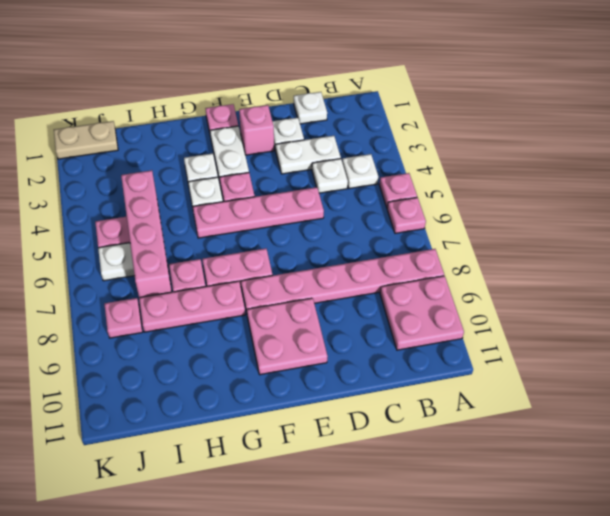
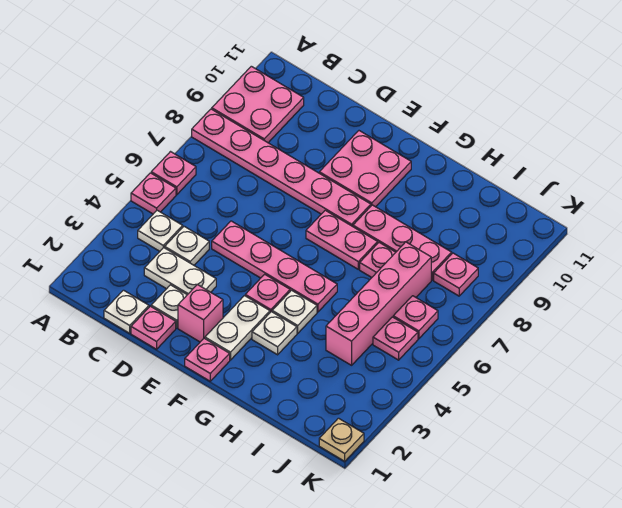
none -> pink 1x1 plate [131,306,176,349]
tan 1x2 plate [54,121,118,159] -> tan 1x1 plate [319,418,364,461]
white 1x1 plate [98,243,135,281] -> pink 1x1 plate [393,296,438,339]

